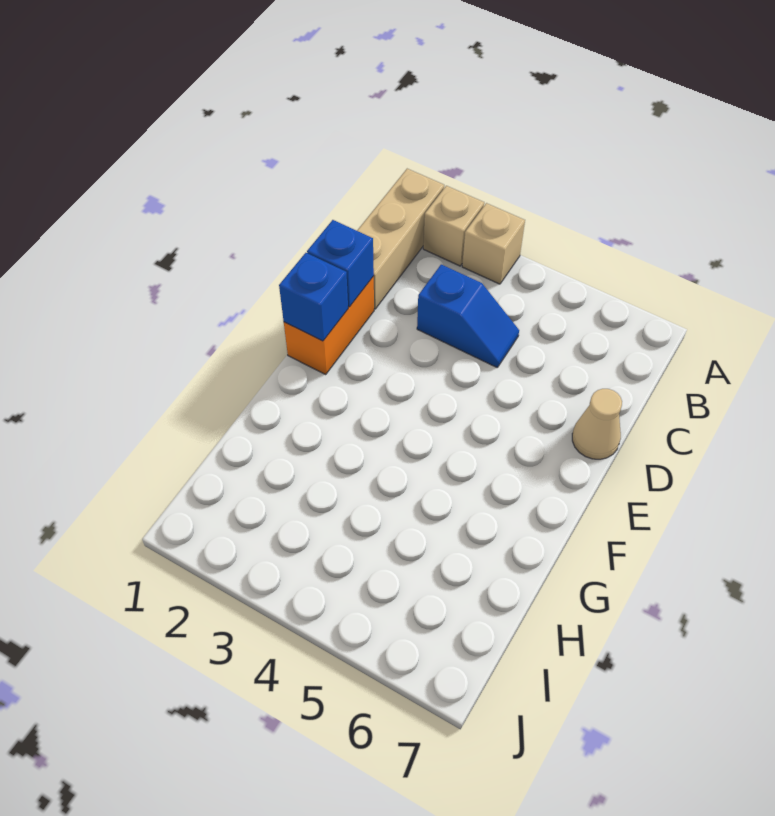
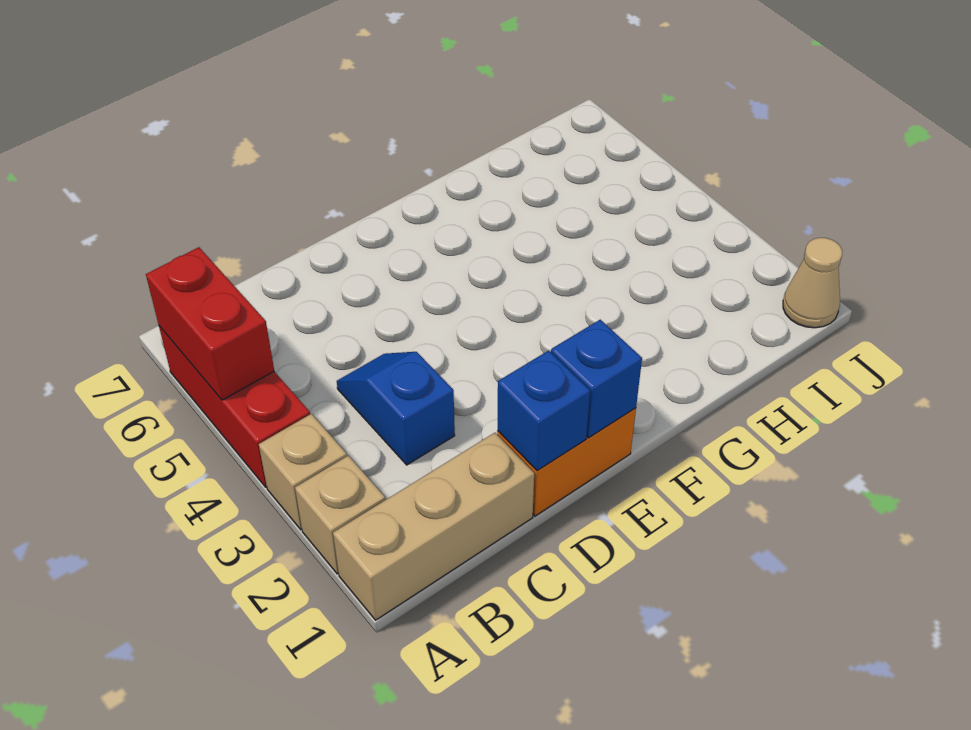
none -> red 1x3 brick [159,326,310,487]
none -> red 1x2 brick [146,247,274,400]
tan 1x1 cone [572,389,622,459] -> tan 1x1 cone moved to [783,238,842,328]

